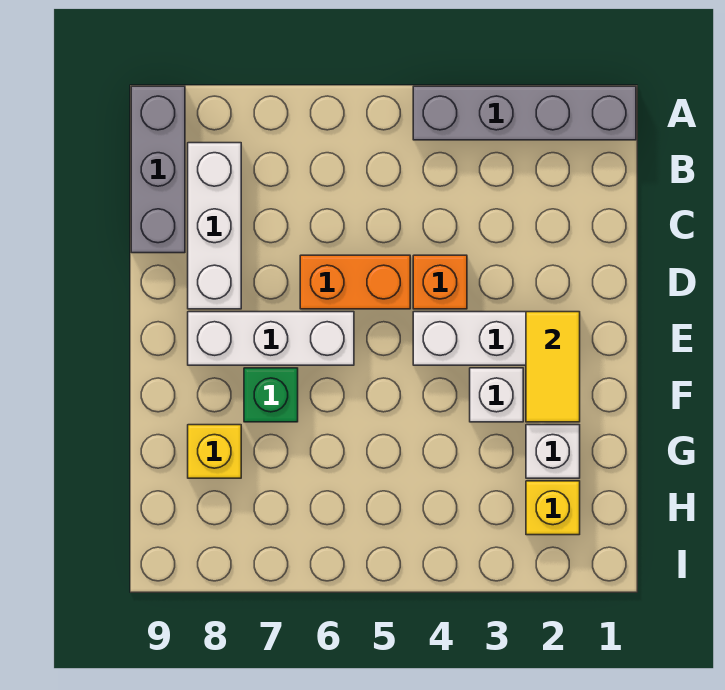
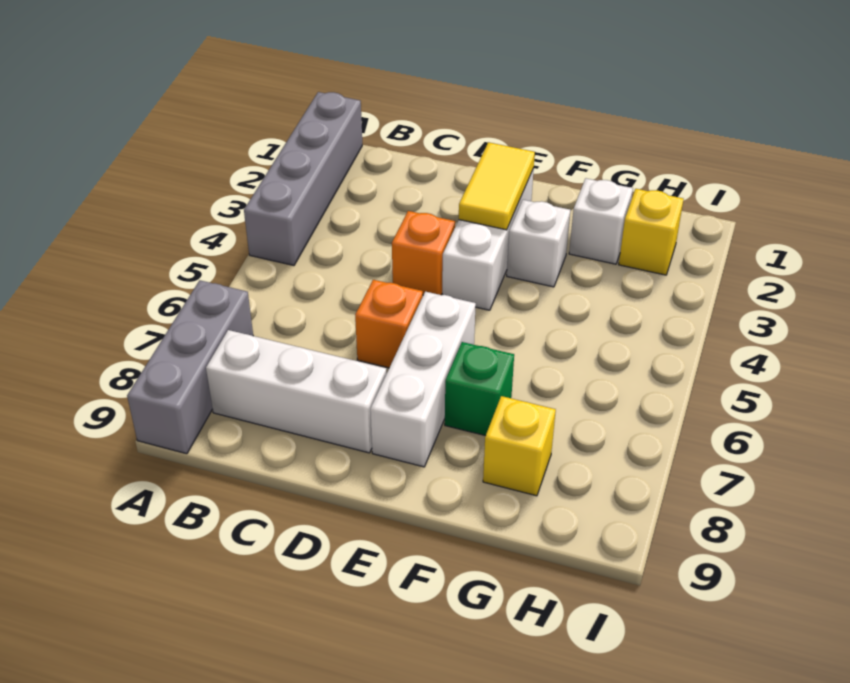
grey 1x3 brick [131,86,185,253] -> grey 1x3 brick turned to [127,280,253,454]
orange 1x2 brick [300,255,410,309] -> orange 1x1 brick [355,280,423,368]
yellow 1x2 tile [526,312,580,422] -> yellow 1x2 tile turned to [459,142,535,230]

